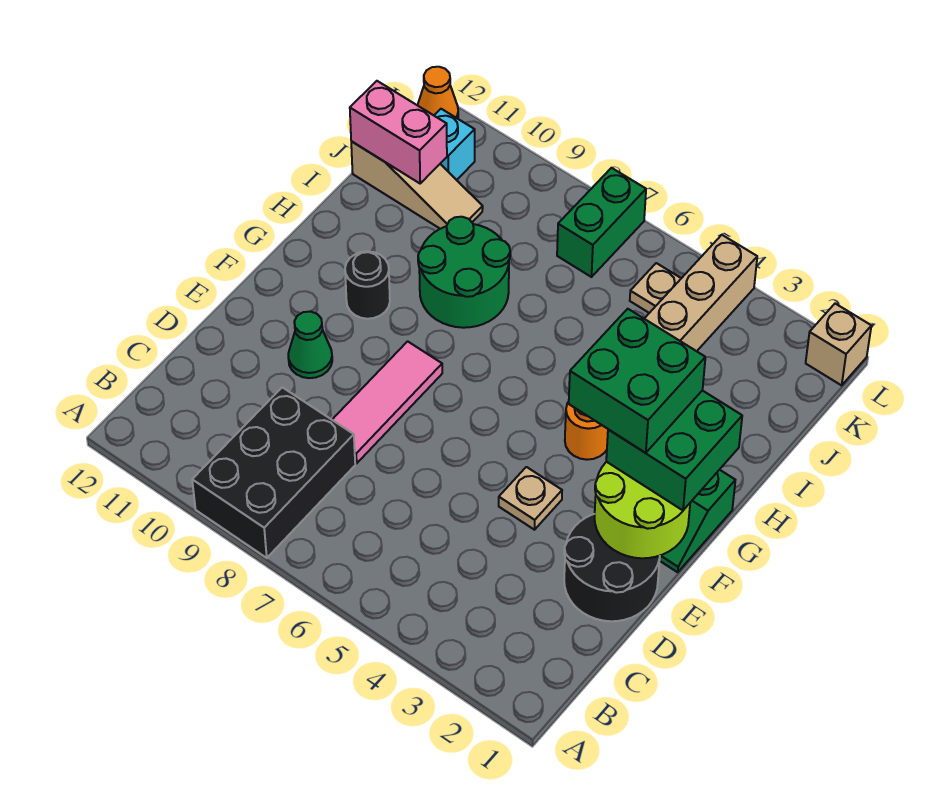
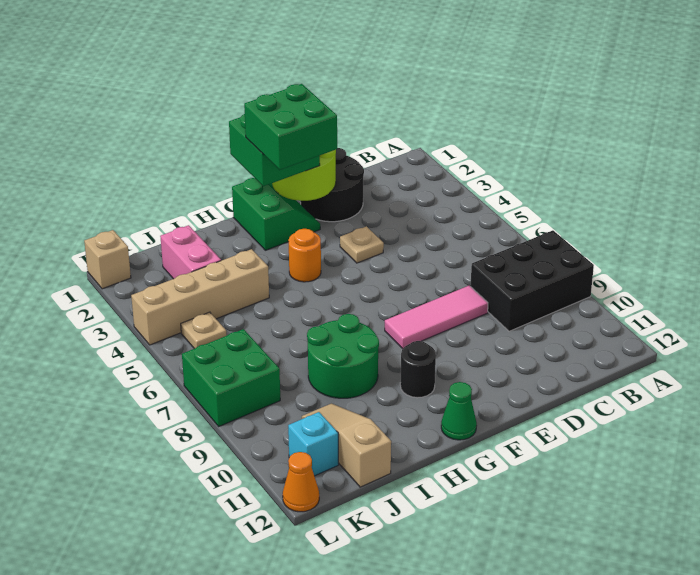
green 1x1 cone [288,311,332,378] -> green 1x1 cone moved to [441,382,477,440]
pink 1x2 brick [350,81,447,183] -> pink 1x2 brick moved to [160,225,221,279]
green 1x2 brick [557,168,646,277] -> green 2x2 brick [182,329,280,426]

